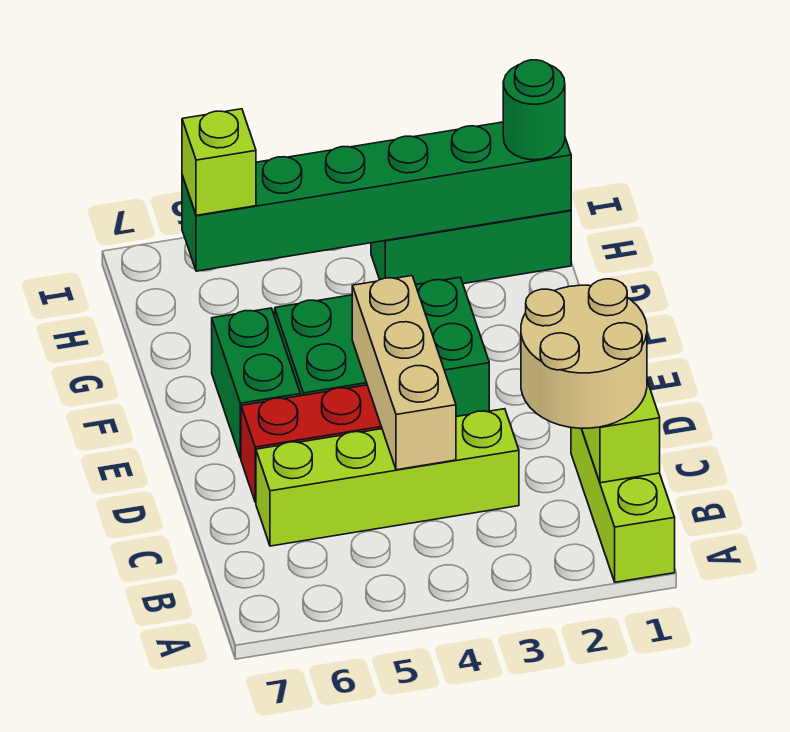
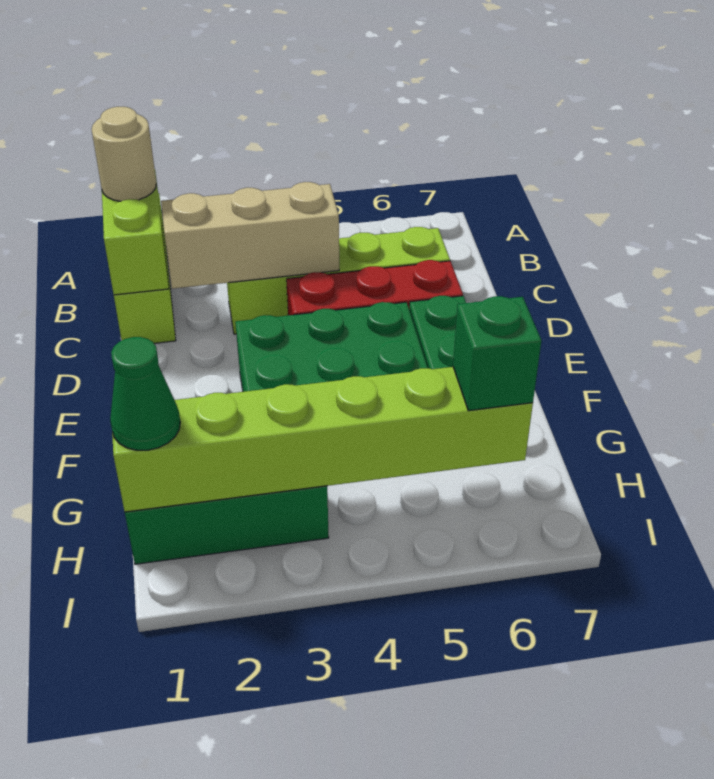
tan 2x2 round brick [521,279,647,429] -> tan 1x1 round brick [92,107,156,201]
tan 1x3 brick [352,276,456,470] -> tan 1x3 brick turned to [161,182,339,289]
green 1x6 brick [182,122,571,271] -> lime 1x6 brick [112,367,533,512]
green 1x1 round brick [503,60,565,160] -> green 1x1 cone [110,337,180,450]
lime 1x1 brick [182,109,256,215] -> green 1x1 brick [453,296,541,411]

